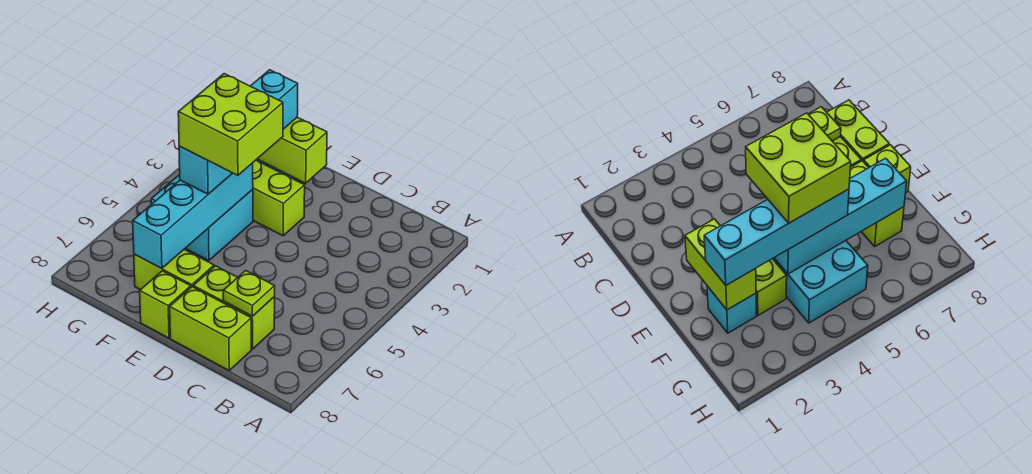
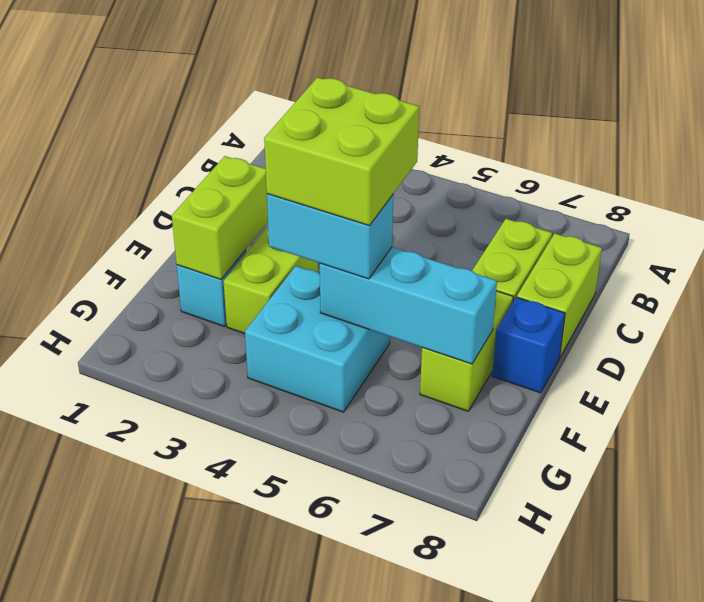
lime 1x1 plate [223,271,275,316] -> none
lime 1x1 brick [140,271,191,338] -> blue 1x1 brick [492,297,565,393]
cyan 1x4 brick [179,70,298,194] -> cyan 1x2 brick [267,194,393,279]
cyan 1x4 brick [133,163,253,269] -> cyan 1x3 brick [320,247,497,364]

